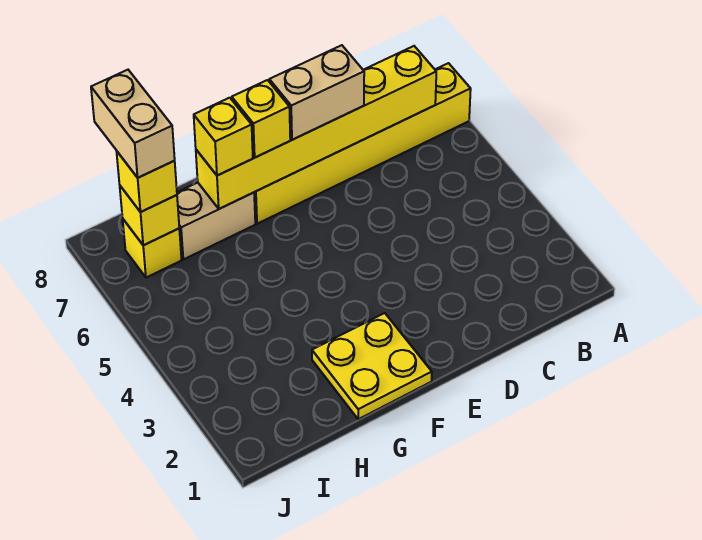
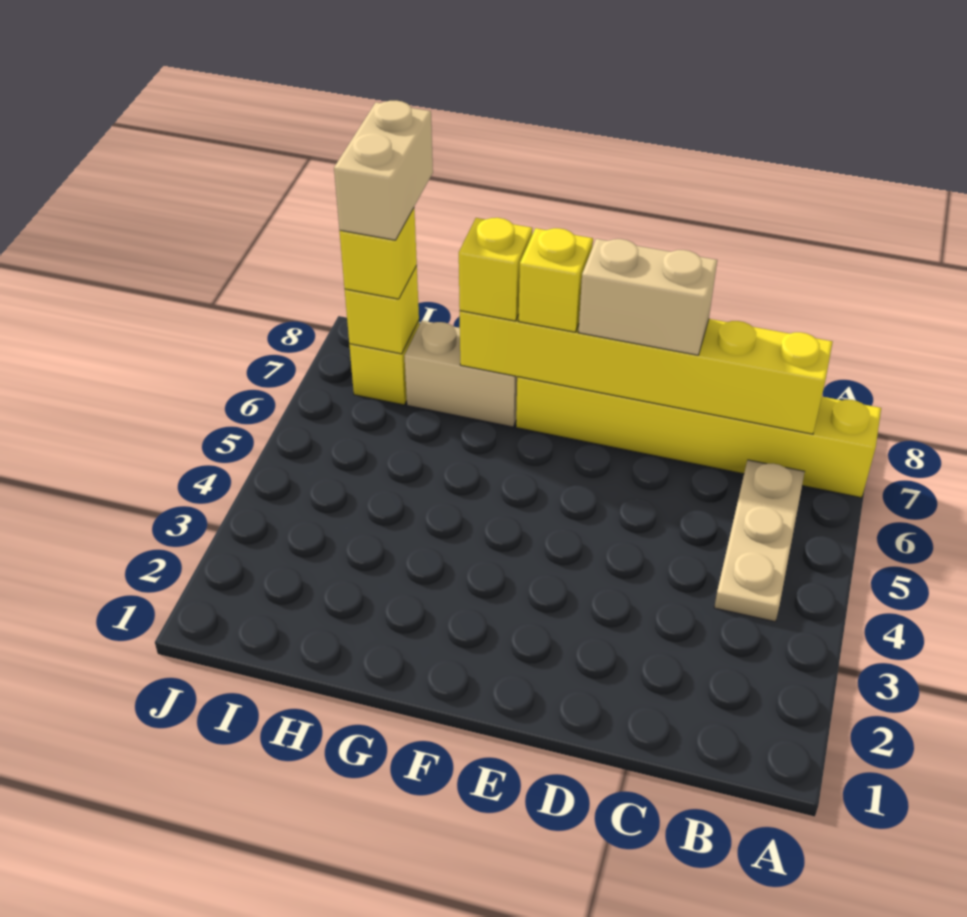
none -> tan 1x3 plate [714,460,805,622]
yellow 2x2 plate [312,313,432,419] -> none

